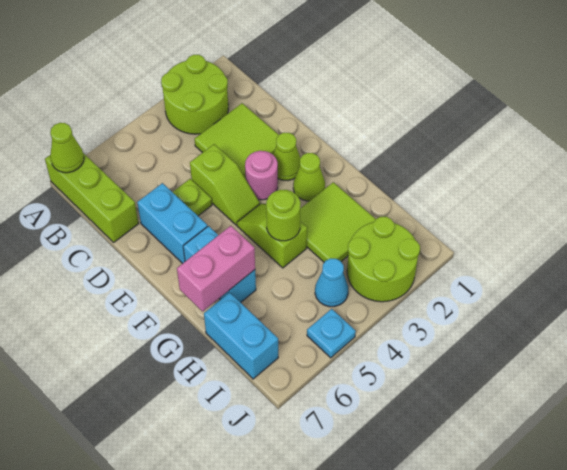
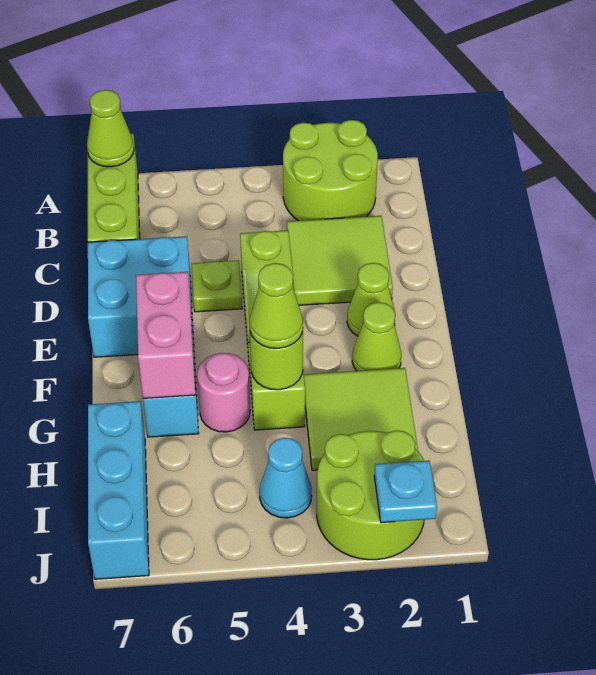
cyan 1x2 brick [137,183,208,264] -> cyan 2x2 brick [88,236,194,357]
pink 1x1 round brick [245,151,278,200] -> pink 1x1 round brick moved to [197,353,250,432]
none -> lime 1x1 cone [250,263,303,348]
pink 1x2 brick [177,226,255,311] -> pink 1x2 brick turned to [136,272,195,398]
cyan 1x2 brick [204,292,278,379] -> cyan 1x3 brick [88,401,149,579]
cyan 1x1 plate [307,309,356,358] -> cyan 1x1 plate moved to [374,460,437,523]

